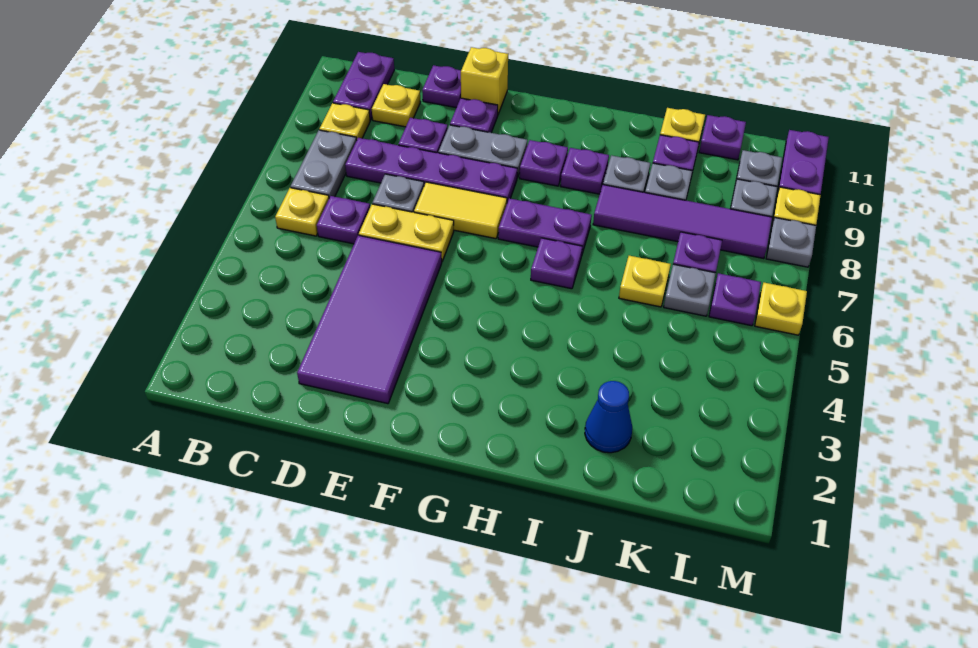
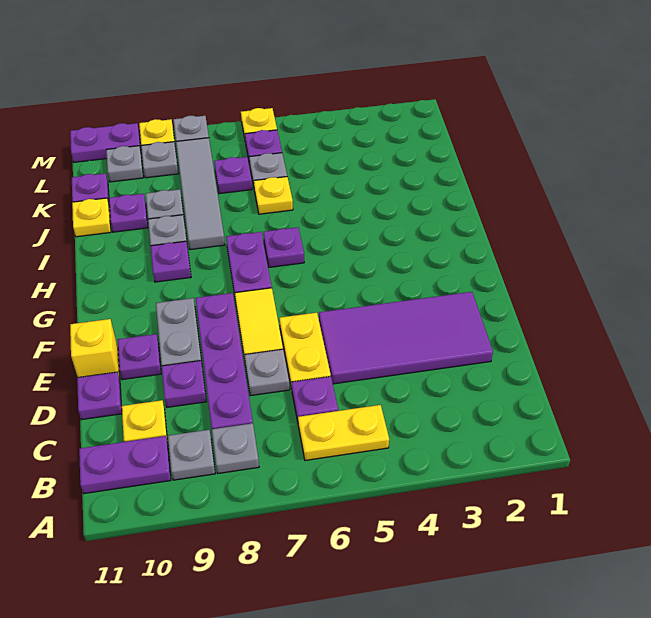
yellow 1x1 plate [275,188,329,236] -> yellow 1x2 plate [298,405,389,460]
grey 1x2 plate [291,130,357,198] -> grey 1x1 plate [212,423,259,473]
yellow 1x1 plate [319,103,370,140] -> grey 1x1 plate [168,430,215,480]
purple 1x1 plate [520,140,568,186] -> none
purple 1x4 tile [593,185,772,259] -> grey 1x4 tile [176,138,225,250]
blue 1x1 cone [585,381,632,453] -> none

